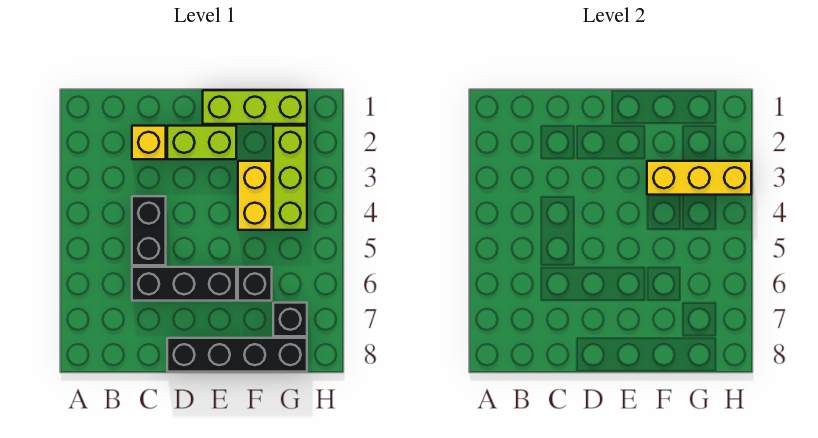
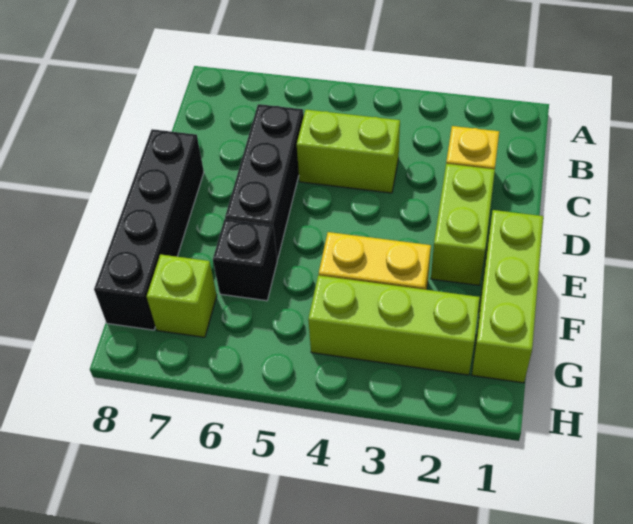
black 1x2 brick [132,196,166,265] -> lime 1x2 brick [297,110,400,193]
yellow 1x3 brick [647,161,751,195] -> none
black 1x1 brick [273,303,307,336] -> lime 1x1 brick [147,254,217,337]

